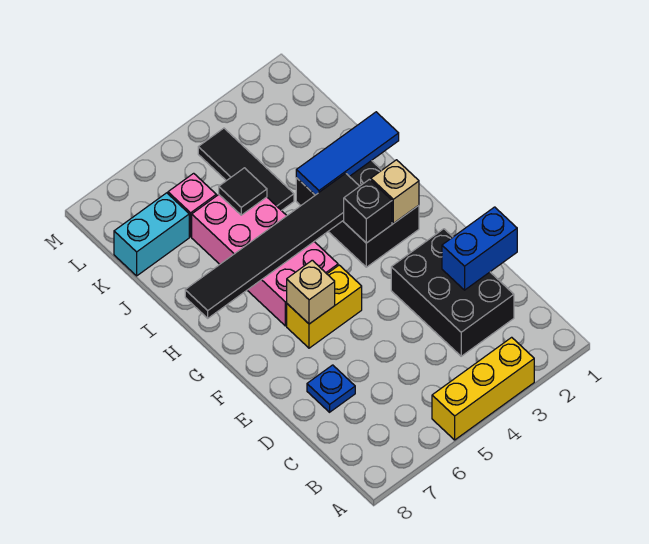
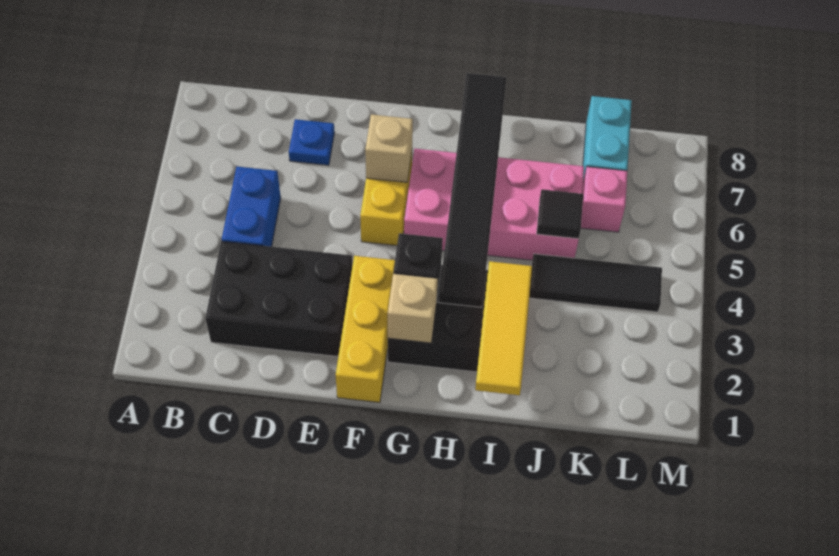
yellow 1x3 brick [432,337,534,440] -> yellow 1x3 brick moved to [336,256,395,403]
blue 1x2 brick [442,207,517,290] -> blue 1x2 brick moved to [222,167,281,247]
blue 1x3 tile [296,112,399,195] -> yellow 1x3 tile [475,261,532,395]

